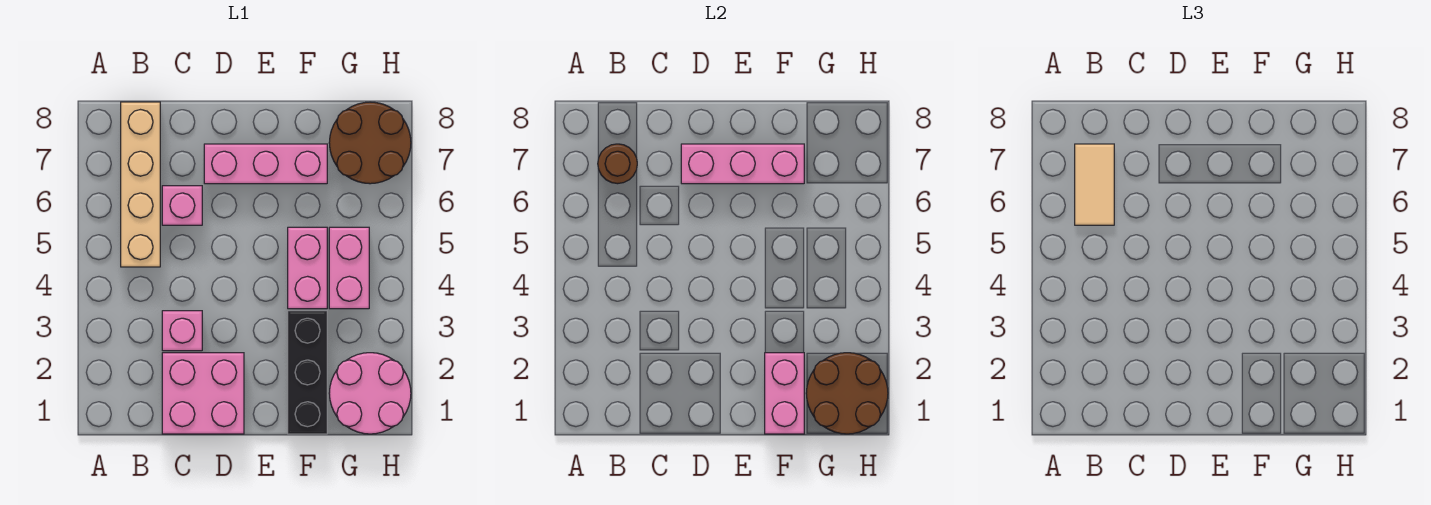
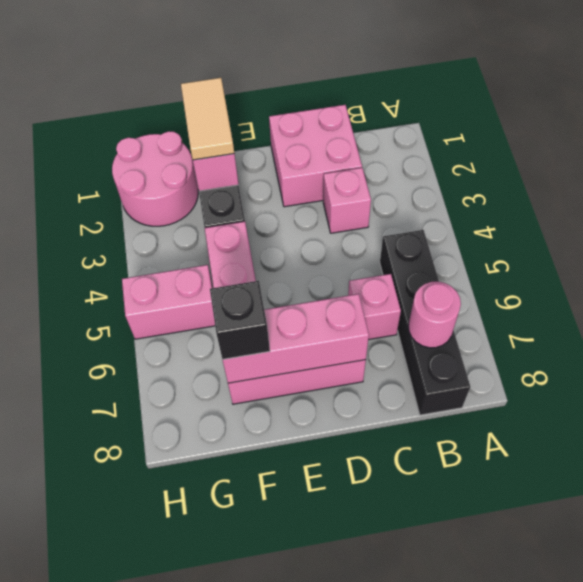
tan 1x4 brick [121,102,160,267] -> black 1x4 brick [380,230,470,415]
tan 1x2 tile [1075,144,1114,225] -> tan 1x2 tile moved to [181,78,234,160]
brown 1x1 round brick [598,144,637,184] -> pink 1x1 round brick [408,282,461,348]
none -> black 1x1 brick [210,281,270,359]
brown 2x2 round brick [806,353,888,434] -> none
pink 1x2 brick [329,227,369,309] -> pink 1x2 brick turned to [122,265,215,339]
brown 2x2 round brick [329,102,411,184] -> none

